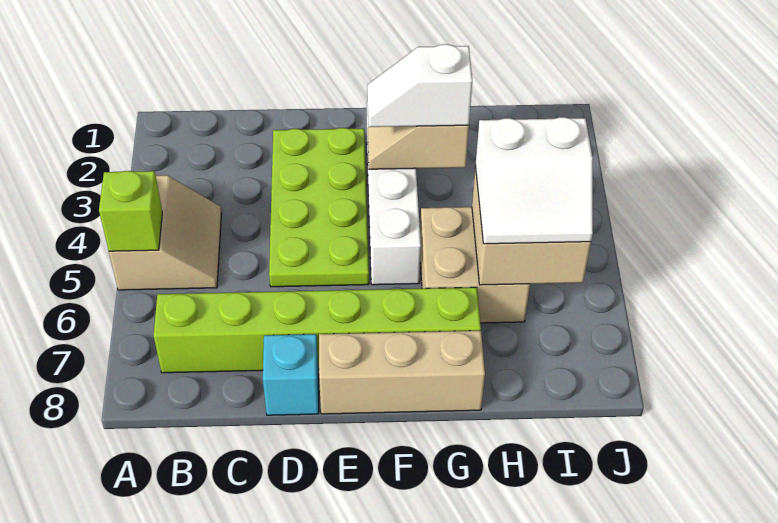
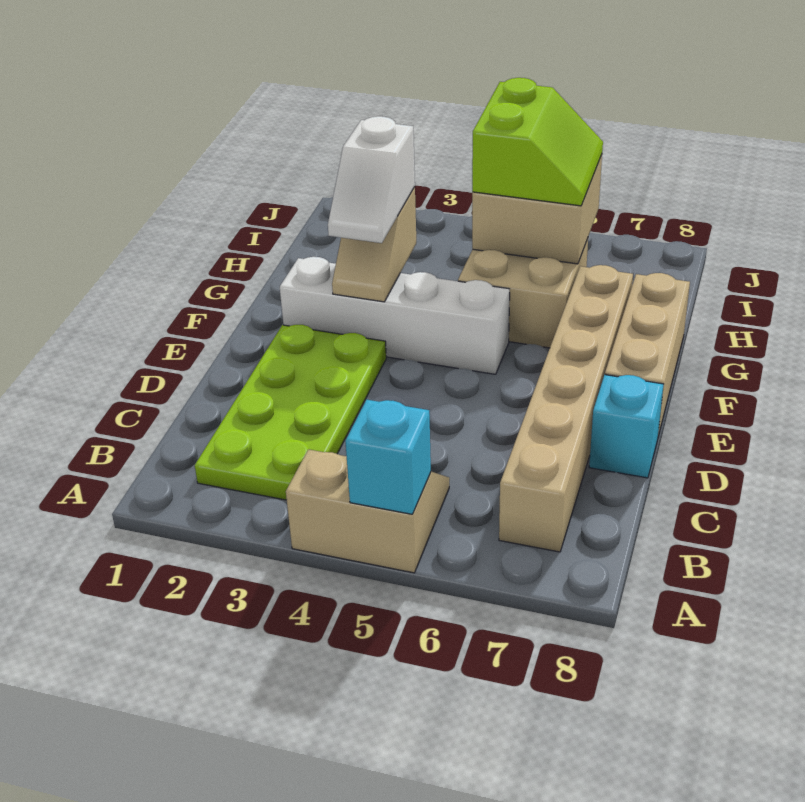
lime 1x1 brick [99,171,162,251] -> cyan 1x1 brick [345,400,431,514]
lime 1x6 brick [154,287,481,373] -> tan 1x6 brick [499,265,633,552]
lime 2x4 plate [269,128,369,287] -> lime 2x4 plate turned to [195,325,386,500]
white 2x2 slope [475,117,593,244] -> lime 2x2 slope [472,78,603,206]

